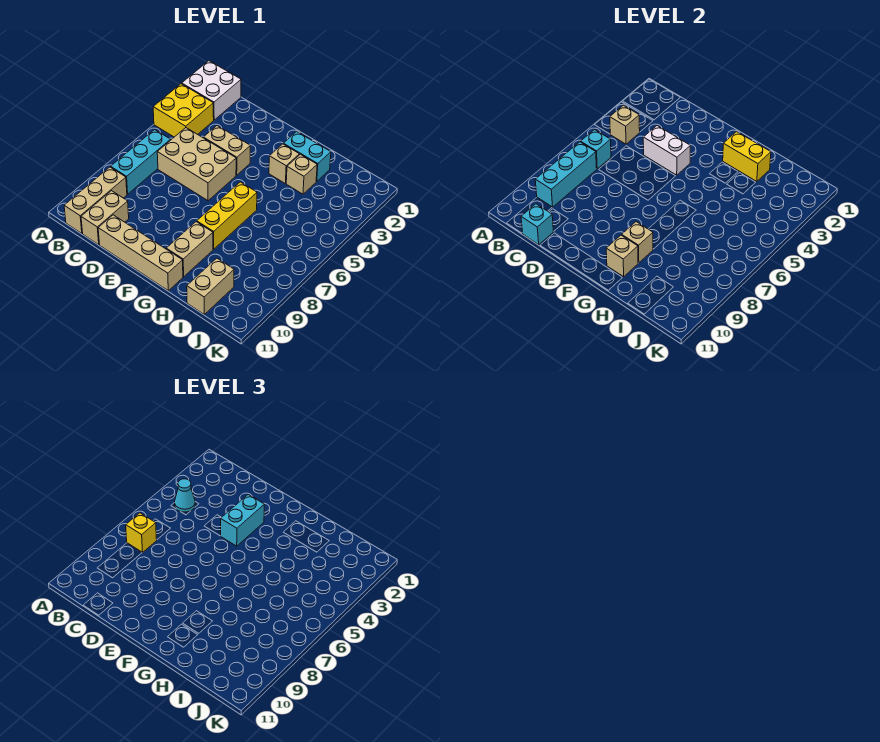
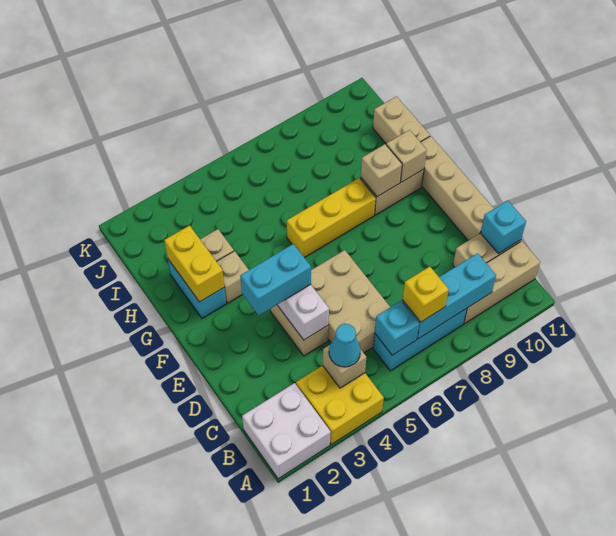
tan 1x2 brick [187,258,234,314] -> tan 1x2 brick turned to [373,97,430,144]

